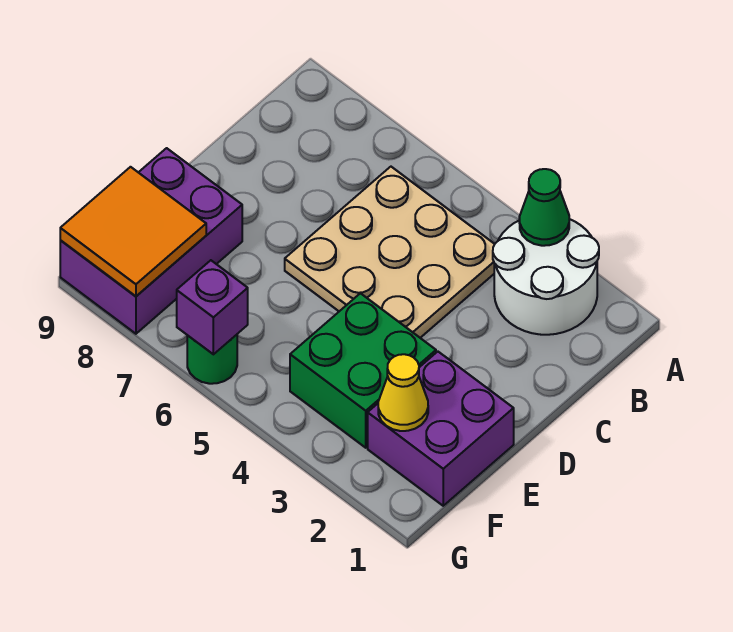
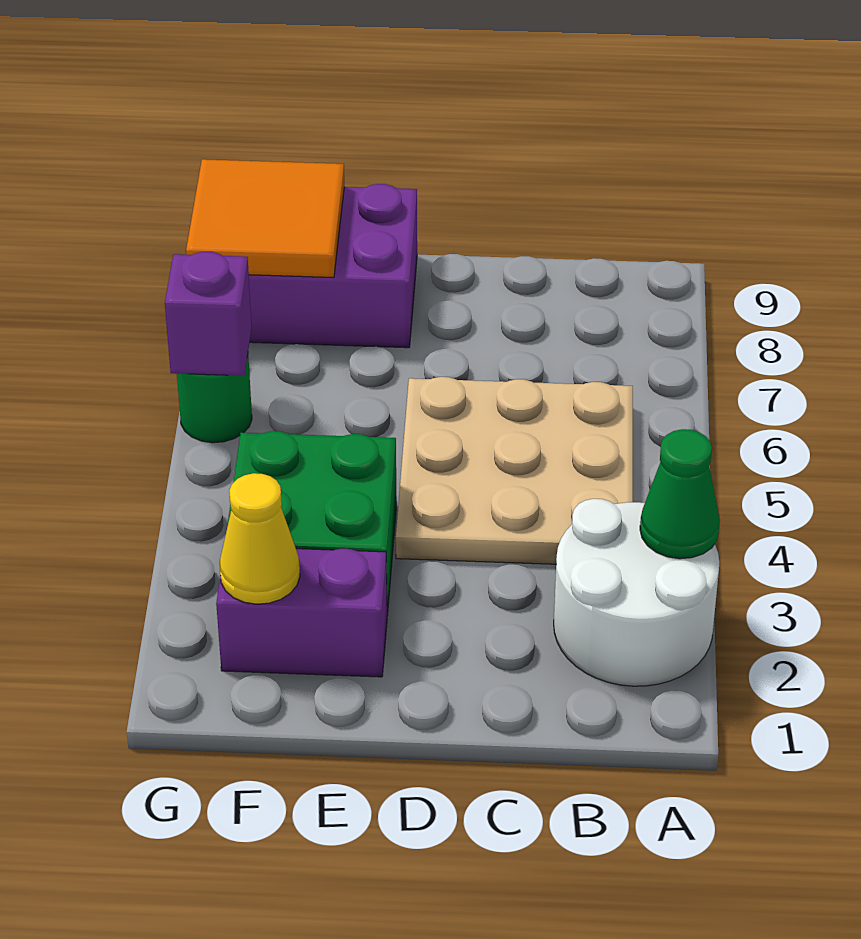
purple 2x2 brick [368,352,514,506] -> purple 1x2 brick [216,549,387,677]

